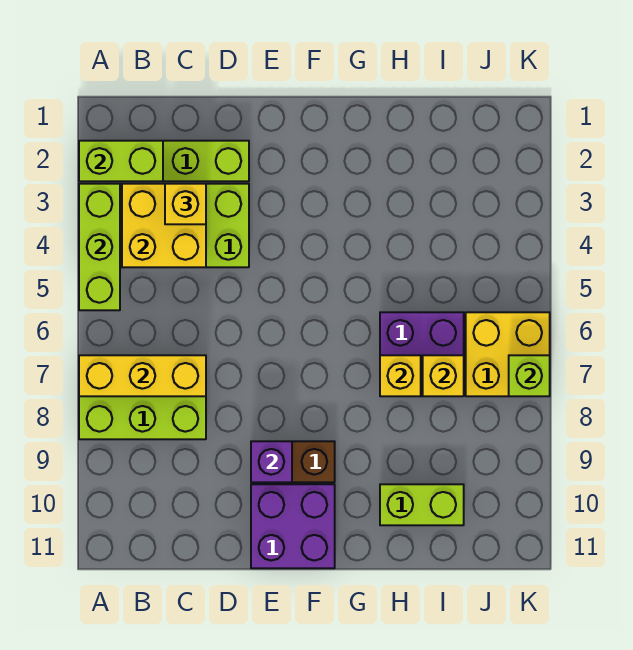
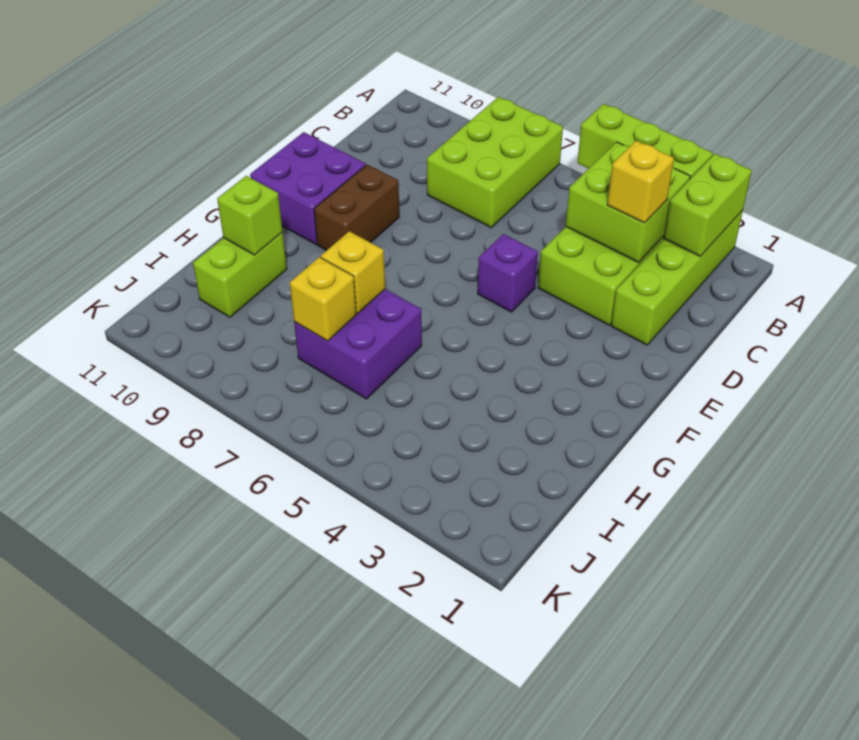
yellow 1x3 brick [79,355,206,396] -> none
yellow 2x2 brick [122,184,206,267] -> lime 2x2 brick [566,142,690,263]
purple 1x1 brick [251,441,292,482] -> purple 1x1 brick moved to [478,234,538,312]
yellow 2x2 brick [466,312,550,396] -> none
lime 1x1 brick [509,355,550,396] -> lime 1x1 brick moved to [217,176,283,255]

